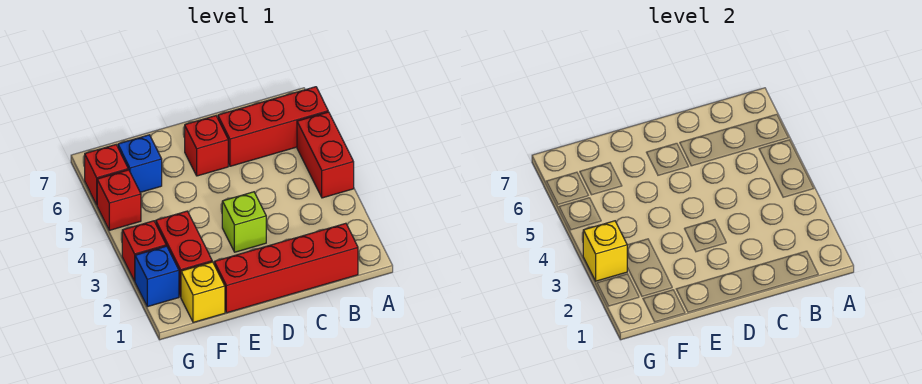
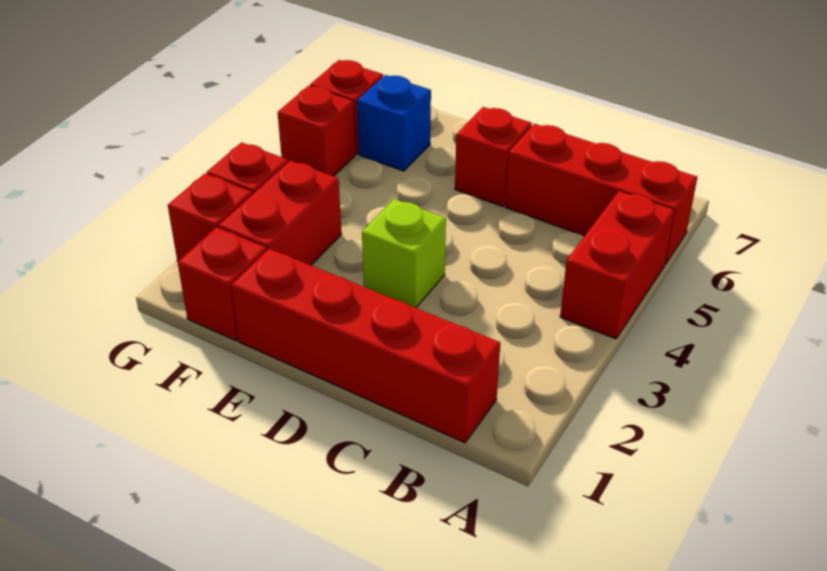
yellow 1x1 brick [181,262,225,322] -> red 1x1 brick [178,227,267,341]
blue 1x1 brick [135,246,179,307] -> red 1x1 brick [168,174,252,261]
yellow 1x1 brick [583,221,627,281] -> none

